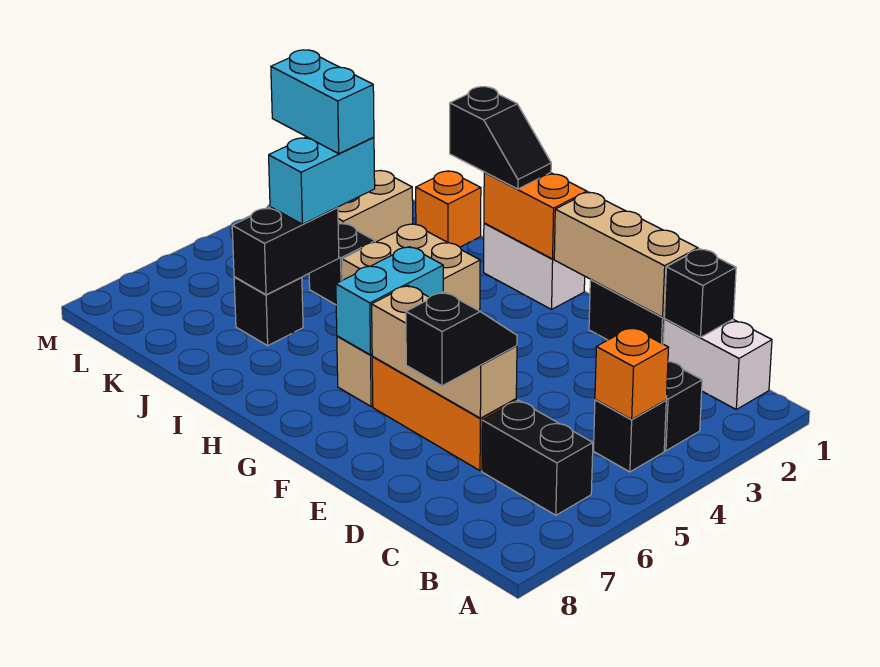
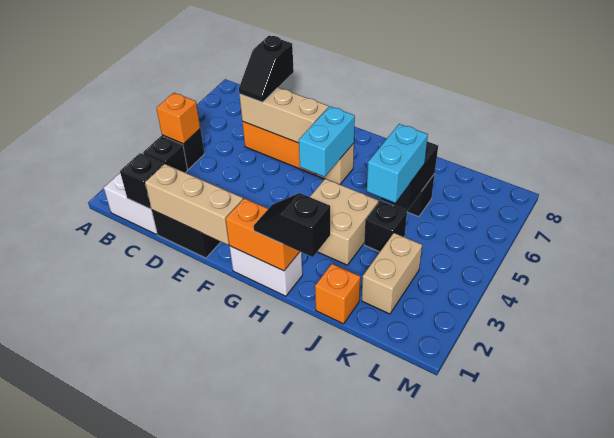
black 1x2 brick [482,400,593,515] -> none
cyan 1x2 brick [271,50,374,154] -> none

